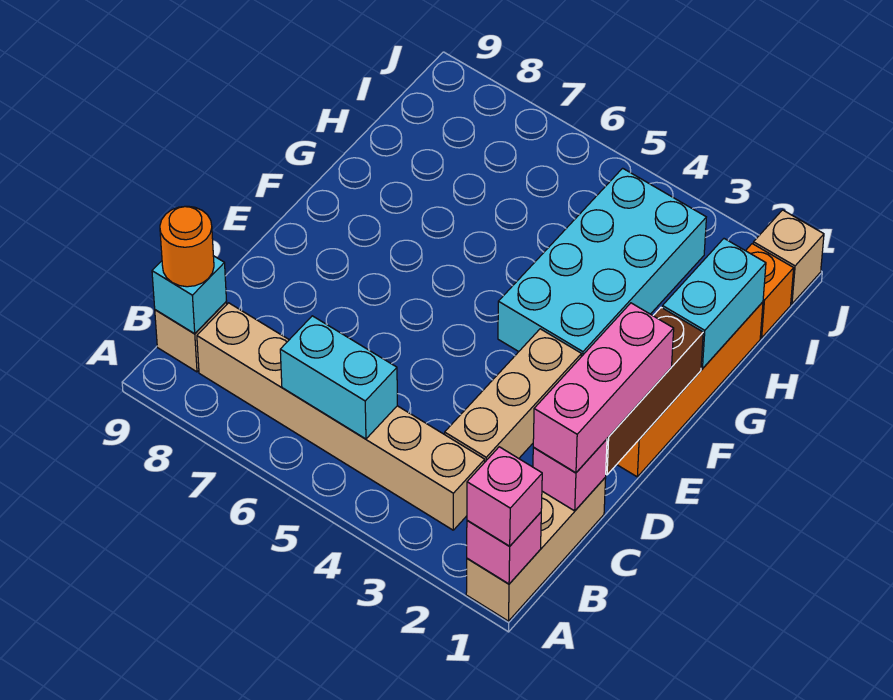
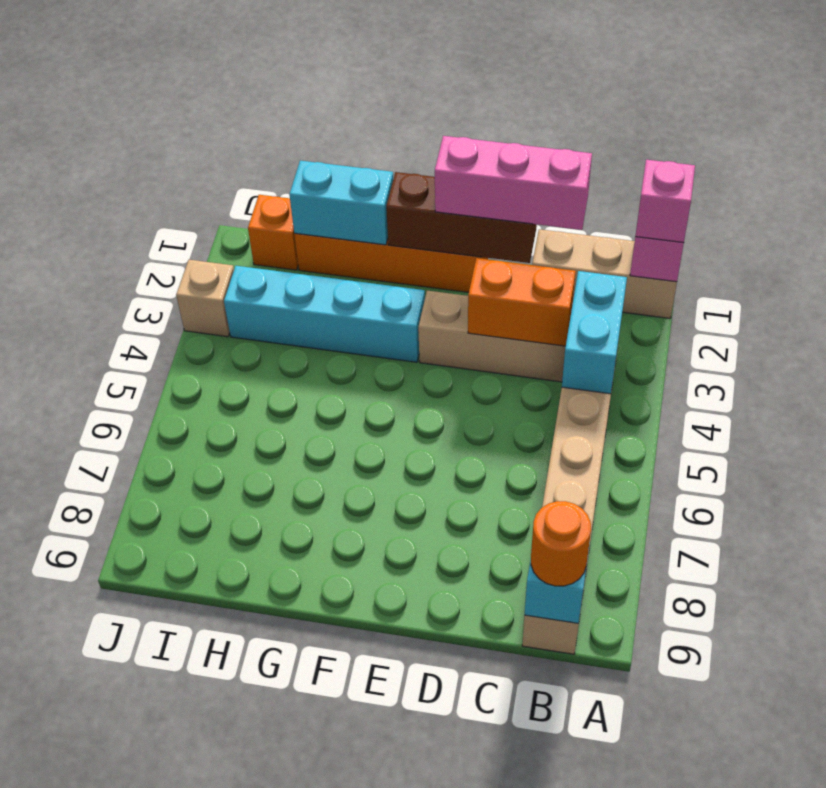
cyan 1x2 brick [280,316,397,439] -> cyan 1x2 brick moved to [562,271,627,394]
pink 1x1 brick [533,439,607,511] -> none
none -> orange 1x2 brick [468,258,575,346]
cyan 2x4 brick [498,168,706,357] -> cyan 1x4 brick [224,266,425,362]
tan 1x1 brick [753,210,824,304] -> tan 1x1 brick moved to [176,260,234,337]

